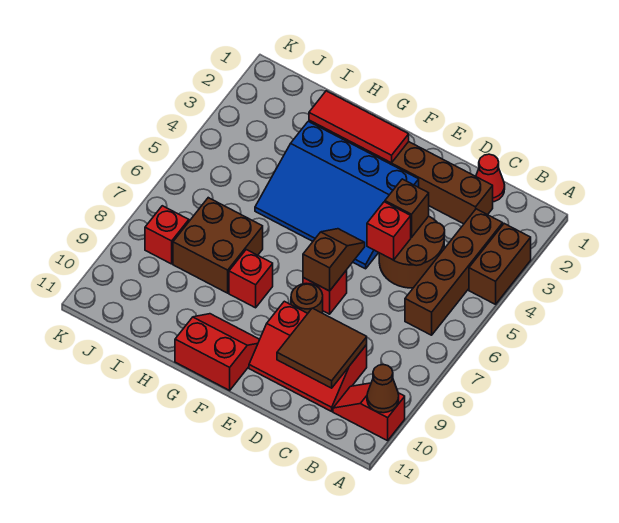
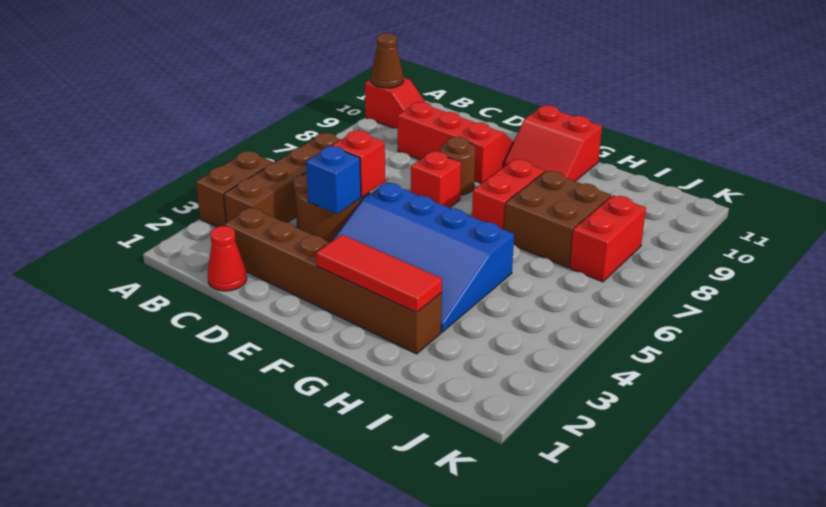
brown 2x2 tile [277,308,367,388] -> none
brown 1x1 brick [385,179,429,237] -> blue 1x1 brick [306,146,361,214]
blue 3x4 slope [255,121,419,269] -> blue 3x4 slope turned to [332,183,514,332]
brown 1x2 slope [303,229,365,291] -> none
red 1x1 brick [229,250,273,308] -> red 1x2 brick [472,159,545,230]
red 1x1 brick [145,206,189,264] -> red 1x2 brick [570,195,646,282]

